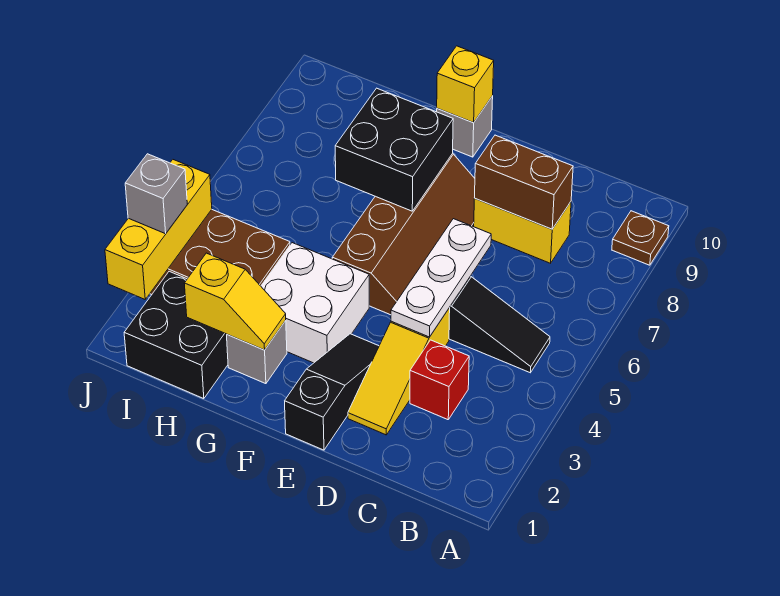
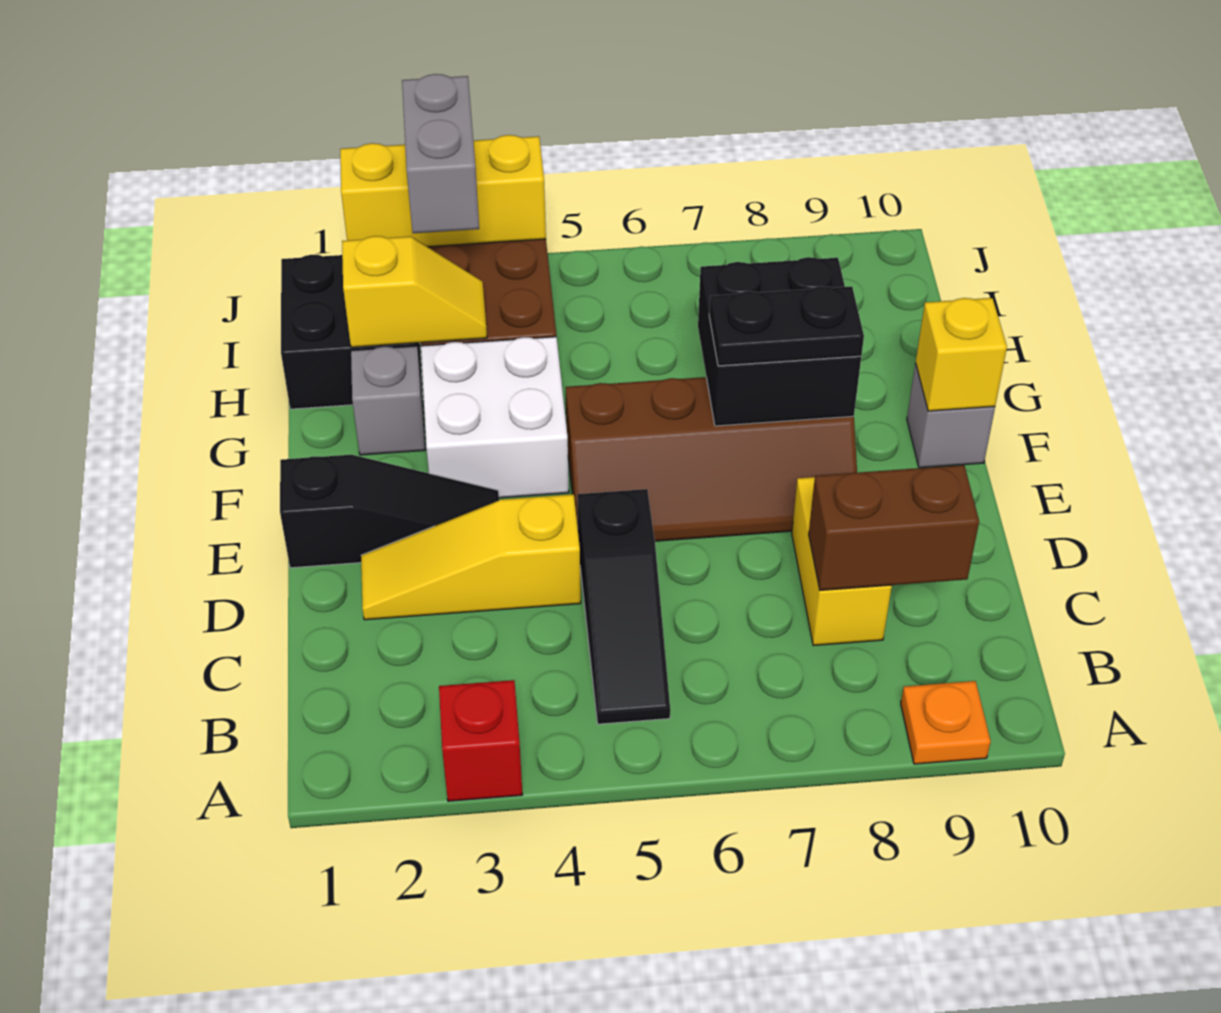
brown 1x1 plate [612,211,669,265] -> orange 1x1 plate [901,681,991,764]
red 1x1 brick [410,340,469,420] -> red 1x1 brick moved to [439,680,522,801]
brown 1x2 brick [475,135,573,229] -> brown 1x2 brick turned to [809,465,979,590]
white 1x3 plate [391,219,491,337] -> none
none -> black 1x2 plate [709,286,864,366]
yellow 1x2 slope [184,253,286,350] -> yellow 1x2 slope turned to [342,236,487,347]
grey 1x1 brick [125,154,187,234] -> grey 1x2 brick [402,74,479,233]

